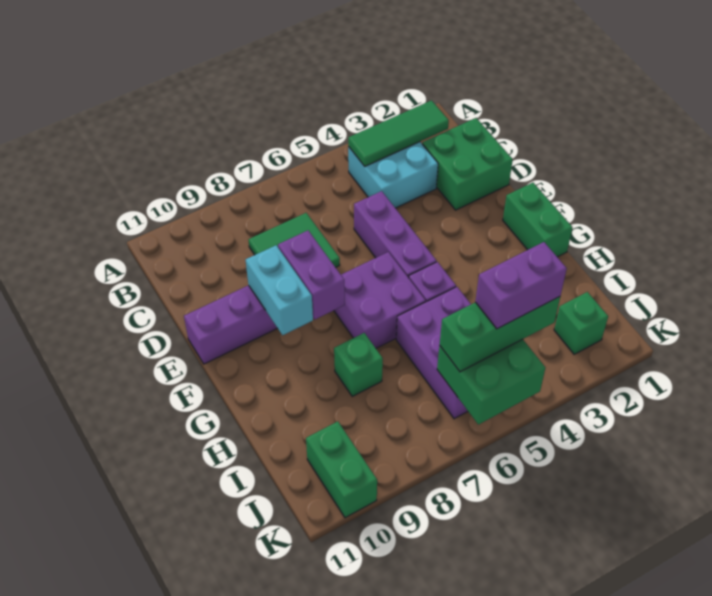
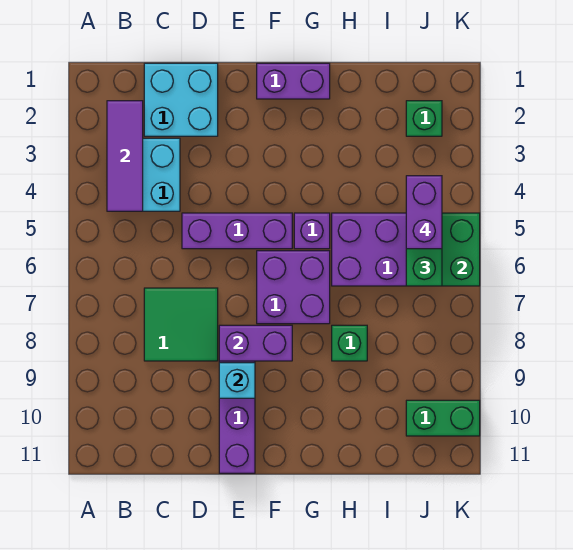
green 1x3 tile [348,100,449,166] -> purple 1x3 tile [107,101,143,211]
green 2x2 brick [422,118,513,210] -> cyan 2x2 brick [144,63,218,136]
cyan 1x2 brick [246,245,313,335] -> cyan 1x1 brick [219,363,255,398]
green 1x2 brick [503,183,572,257] -> purple 1x2 brick [257,63,330,99]

